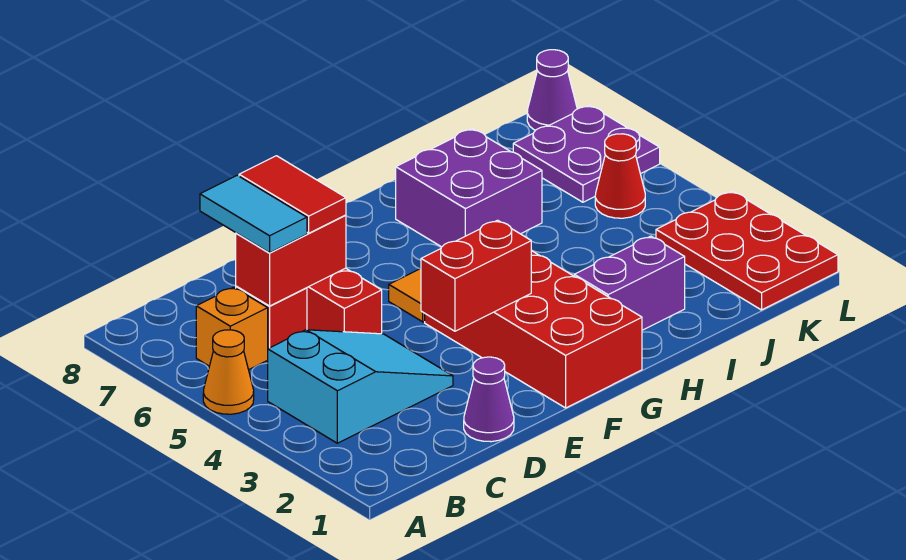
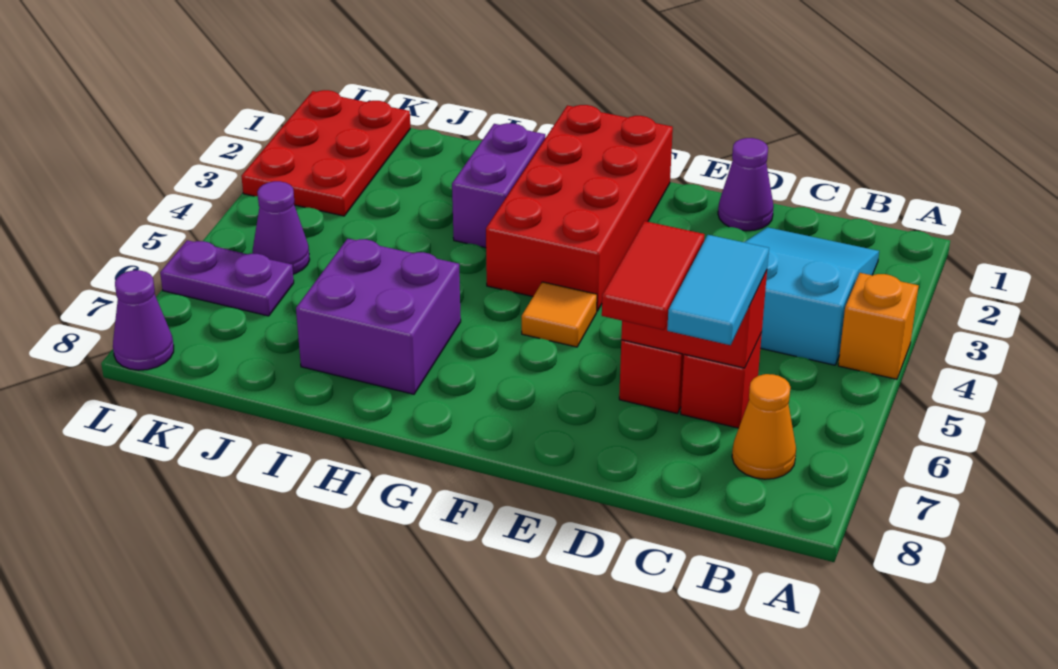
orange 1x1 cone [203,330,254,414] -> orange 1x1 cone moved to [732,374,796,479]
cyan 2x3 slope [268,330,453,443] -> cyan 2x3 slope turned to [745,227,879,365]
orange 1x1 brick [196,287,268,370] -> orange 1x1 brick moved to [838,273,918,379]
red 1x2 brick [421,220,531,331] -> none
purple 1x2 brick [574,236,685,330] -> purple 1x2 brick turned to [452,123,545,248]
red 1x1 cone [595,134,645,218] -> purple 1x1 cone [253,181,310,274]
purple 2x2 plate [513,105,660,202] -> purple 1x2 plate [160,240,294,316]

